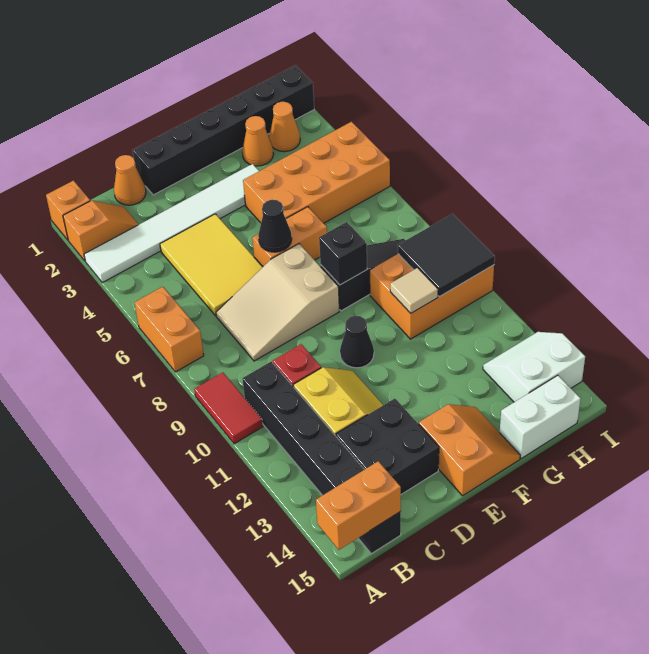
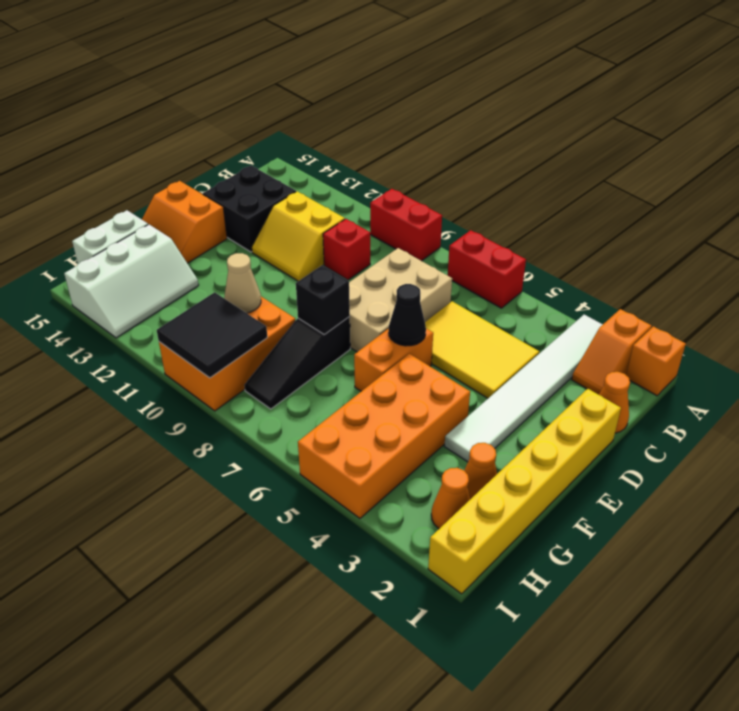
orange 1x2 brick [134,287,204,372] -> red 1x2 brick [448,230,526,308]
red 1x2 tile [194,372,263,444] -> red 1x2 brick [370,189,442,261]
orange 1x2 brick [316,461,401,550] -> none
black 1x6 brick [242,362,401,554] -> none
tan 2x3 slope [216,244,340,361] -> tan 2x3 brick [349,248,452,352]
black 1x6 brick [133,65,314,195] -> yellow 1x6 brick [428,389,621,594]
black 1x1 cone [340,316,374,368] -> none
tan 1x1 tile [390,268,438,313] -> tan 1x1 cone [224,253,261,313]
white 2x2 slope [483,332,585,402] -> white 2x3 slope [64,225,199,338]

